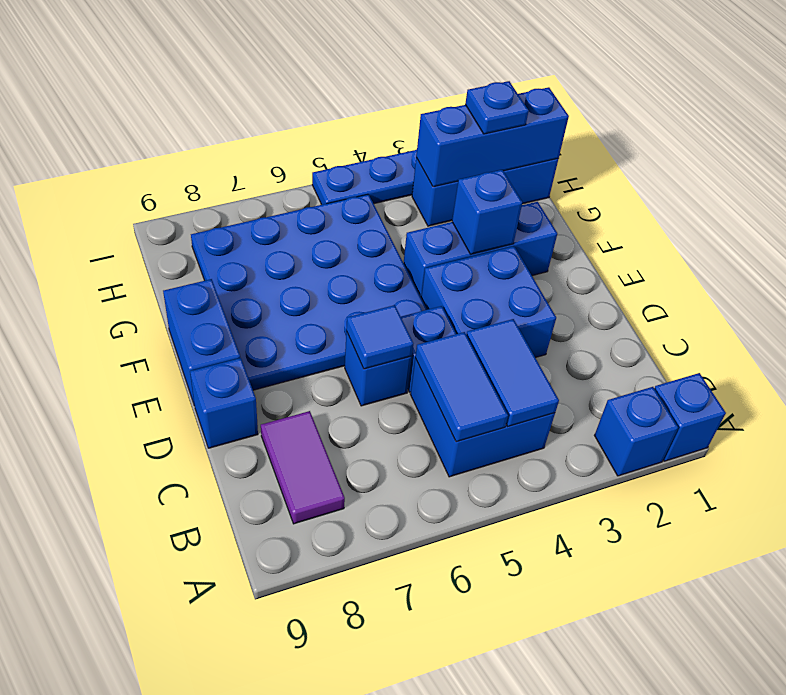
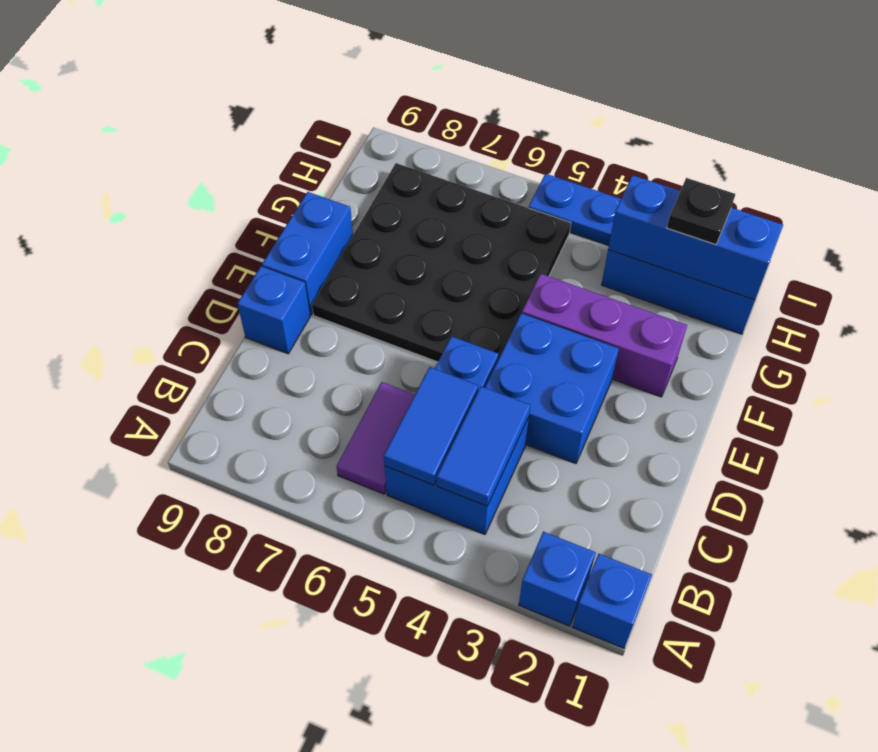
purple 1x2 tile [261,411,345,524] -> purple 1x2 tile moved to [336,382,415,494]
blue 1x1 brick [345,331,412,406] -> none
blue 1x1 tile [346,305,413,369] -> none
blue 4x4 plate [191,194,427,390] -> black 4x4 plate [312,163,571,362]
blue 1x3 brick [404,202,557,297] -> purple 1x3 brick [522,274,687,397]
blue 1x1 brick [452,170,522,254] -> none
blue 1x1 plate [465,81,529,134] -> black 1x1 plate [667,178,735,245]

